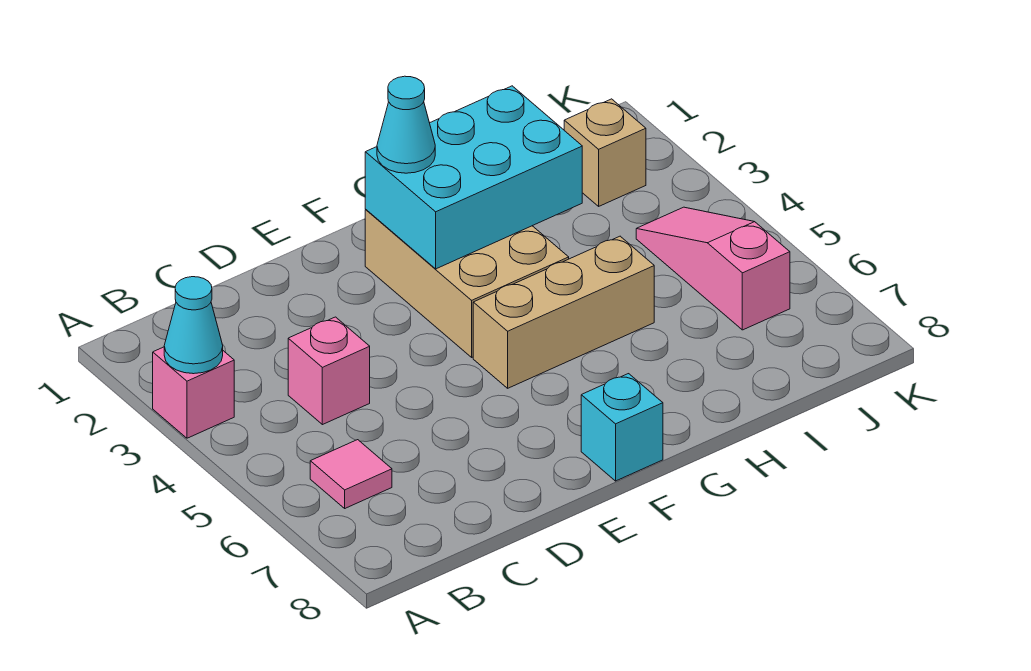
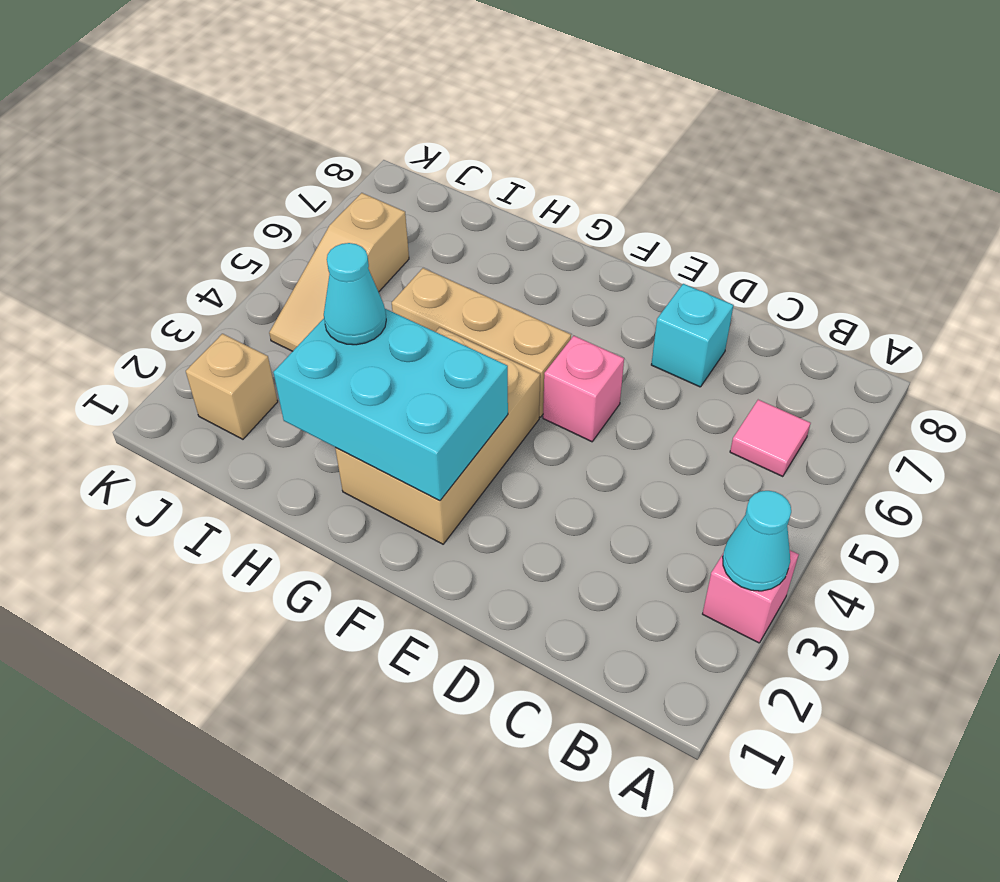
pink 1x1 brick [288,317,370,425] -> pink 1x1 brick moved to [543,336,624,442]
cyan 1x1 cone [377,76,435,173] -> cyan 1x1 cone moved to [324,243,386,345]
cyan 1x1 brick [581,374,663,481] -> cyan 1x1 brick moved to [651,284,733,387]
pink 1x3 slope [636,207,790,330] -> tan 1x3 slope [269,193,409,351]

